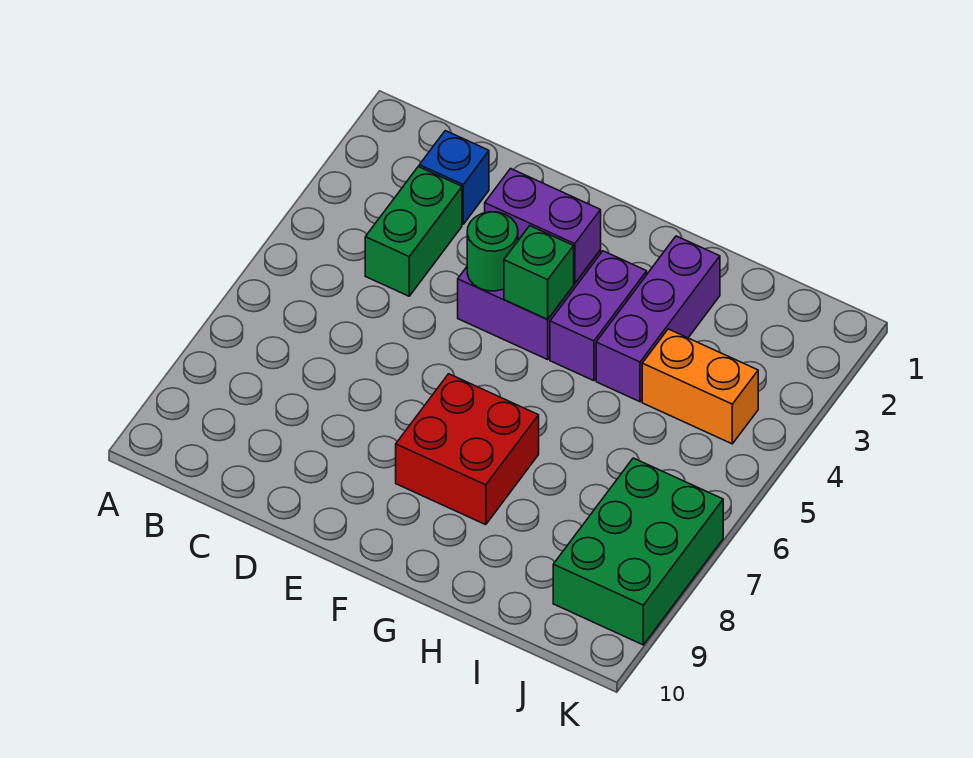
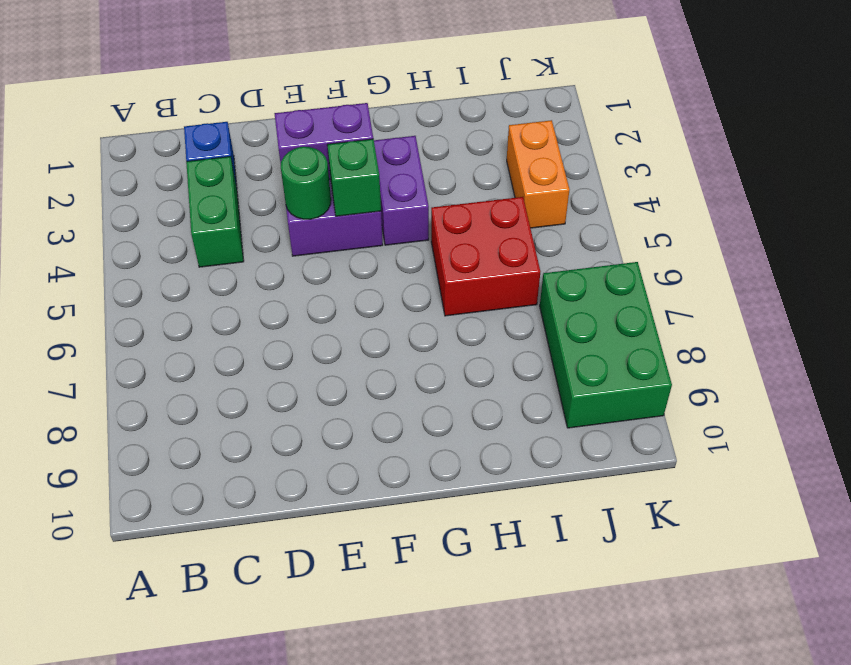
red 2x2 brick [396,374,539,525] -> red 2x2 brick moved to [431,197,540,316]
purple 1x3 brick [596,236,720,402] -> none
orange 1x2 brick [642,329,758,444] -> orange 1x2 brick turned to [507,120,569,228]

